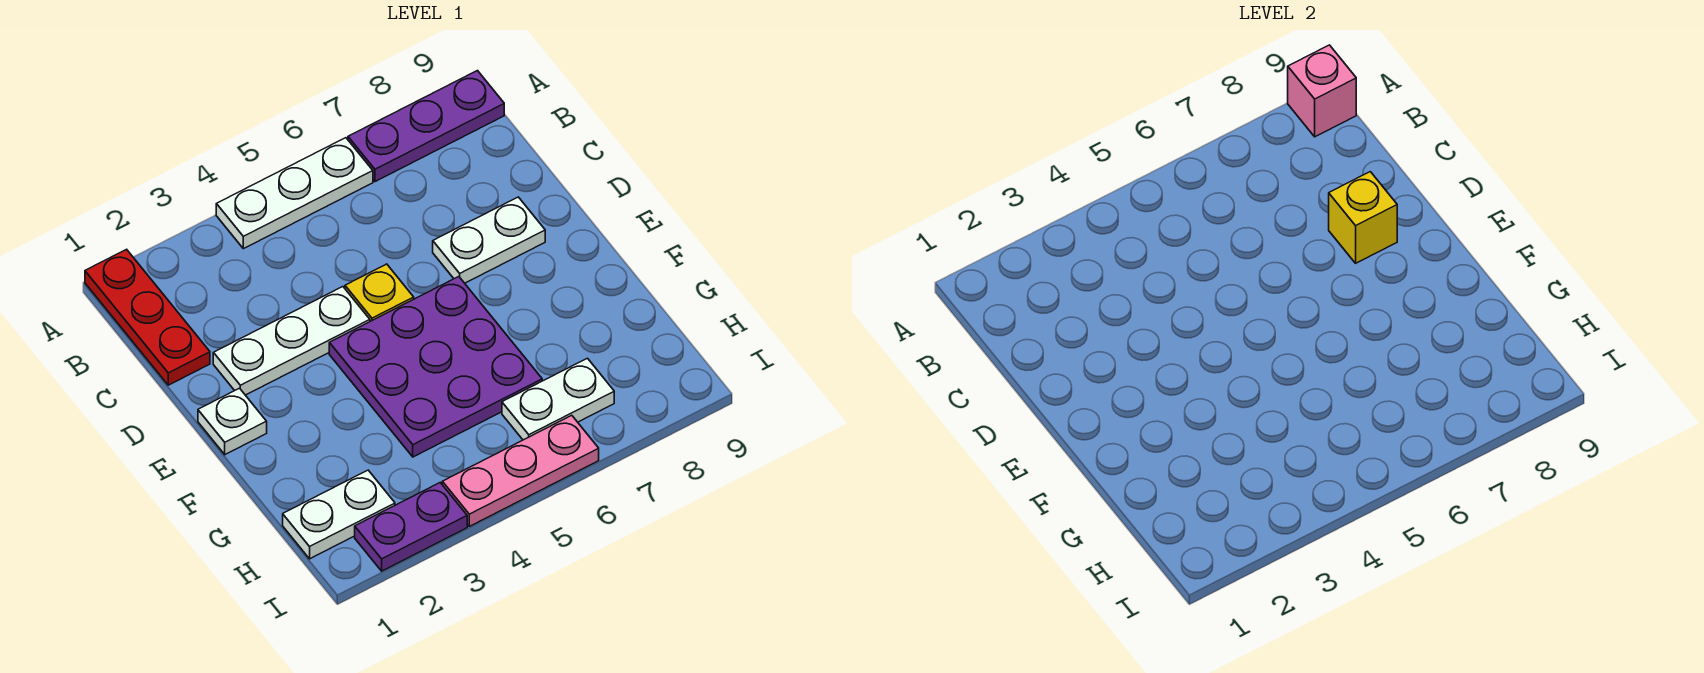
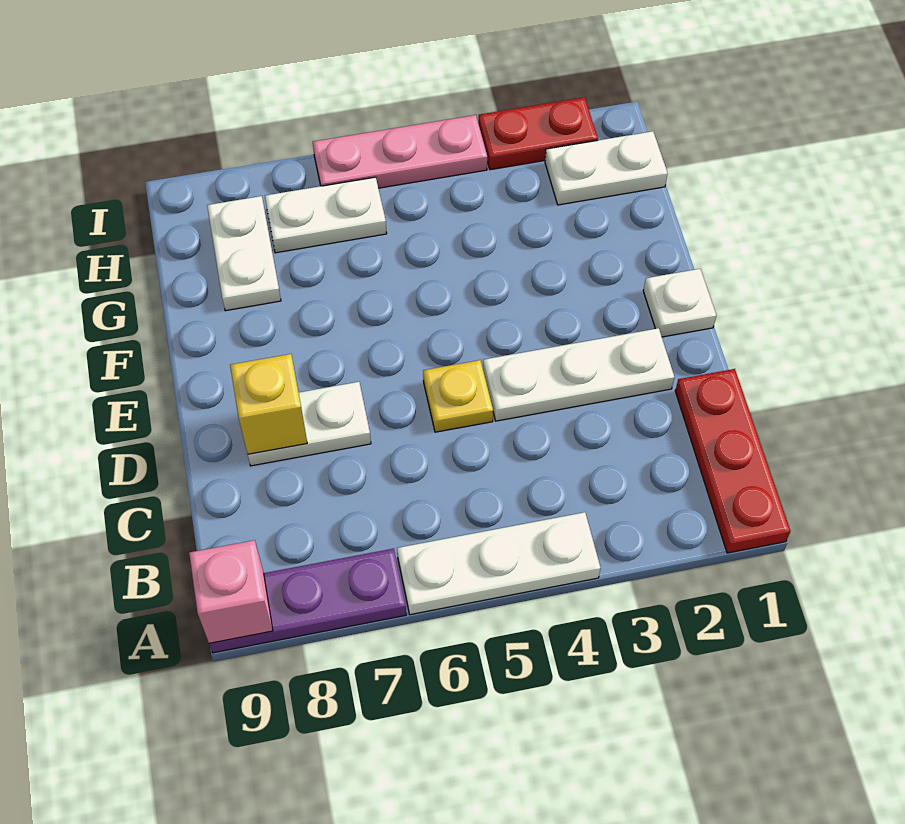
purple 3x3 plate [329,277,542,457] -> none
none -> white 1x2 plate [207,196,281,311]
purple 1x2 plate [355,483,467,571] -> red 1x2 plate [478,97,598,170]

